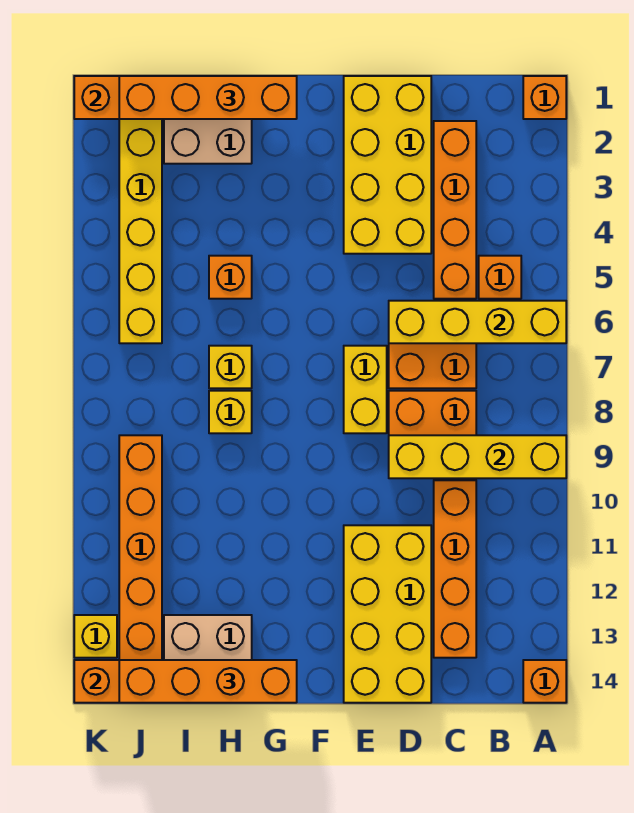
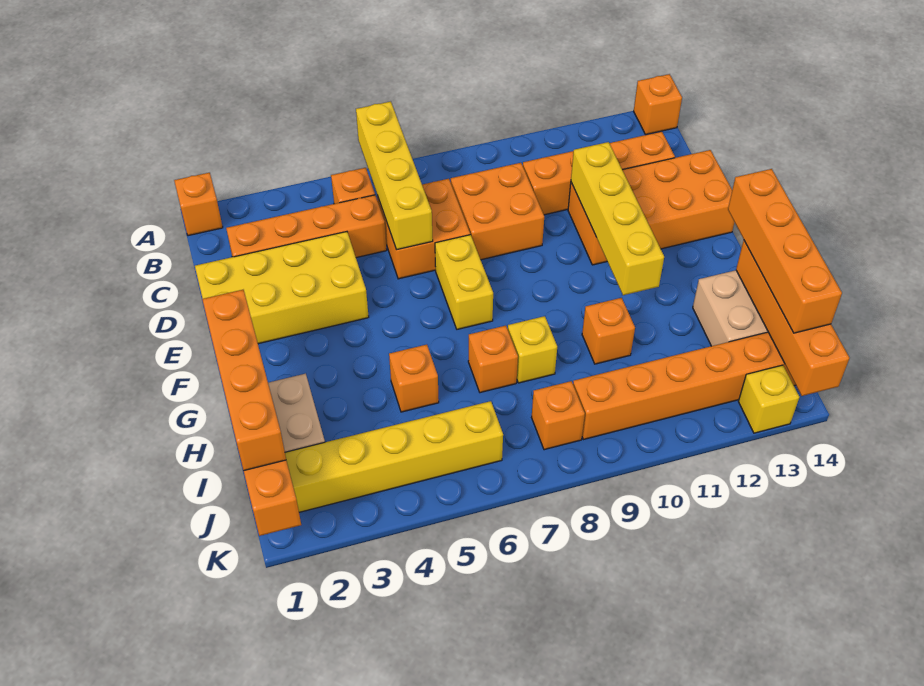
yellow 1x4 brick [389,435,566,478] -> yellow 1x4 brick moved to [571,142,664,295]
yellow 2x4 brick [344,525,431,703] -> orange 2x4 brick [568,150,735,265]
yellow 1x2 brick [344,346,387,433] -> yellow 1x2 brick turned to [435,235,493,329]
yellow 1x1 brick [209,346,252,388] -> orange 1x1 brick [468,326,518,393]
none -> orange 1x1 brick [582,298,635,364]
none -> orange 1x1 brick [532,381,585,450]

